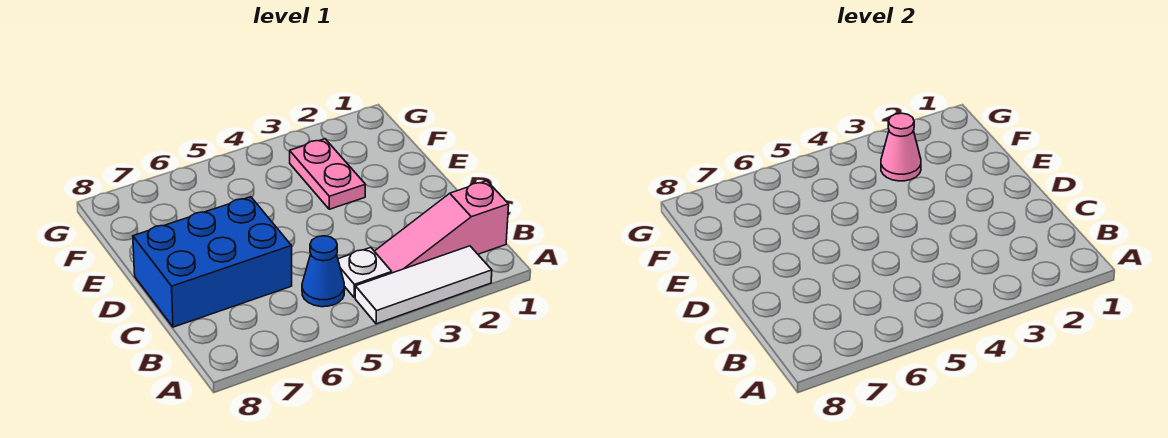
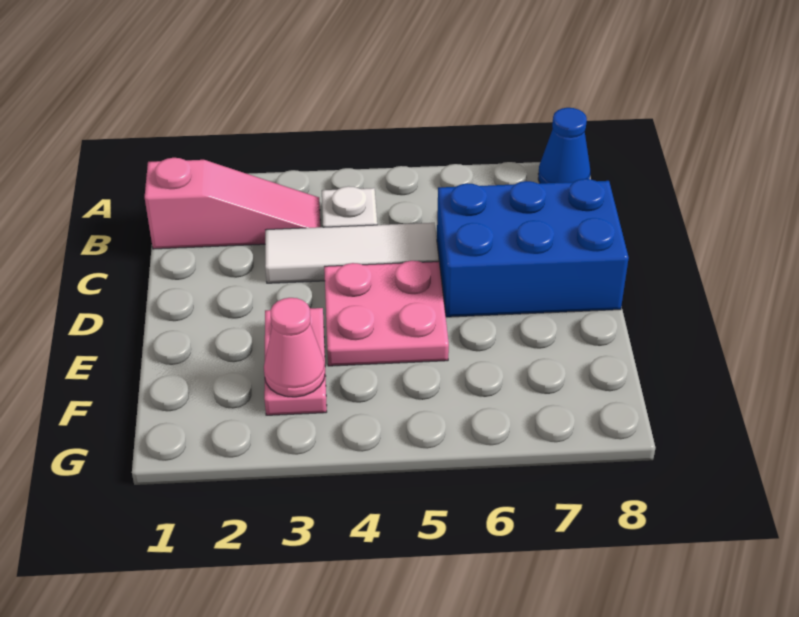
white 1x3 tile [355,246,492,324] -> white 1x3 tile moved to [265,223,439,283]
blue 1x1 cone [302,236,345,307] -> blue 1x1 cone moved to [538,108,590,183]
none -> pink 2x2 plate [324,261,449,366]

